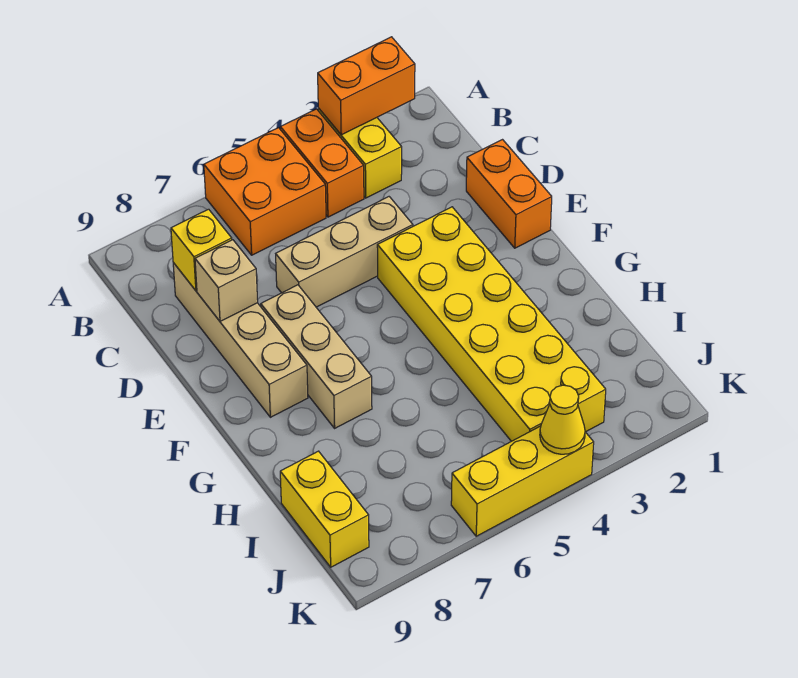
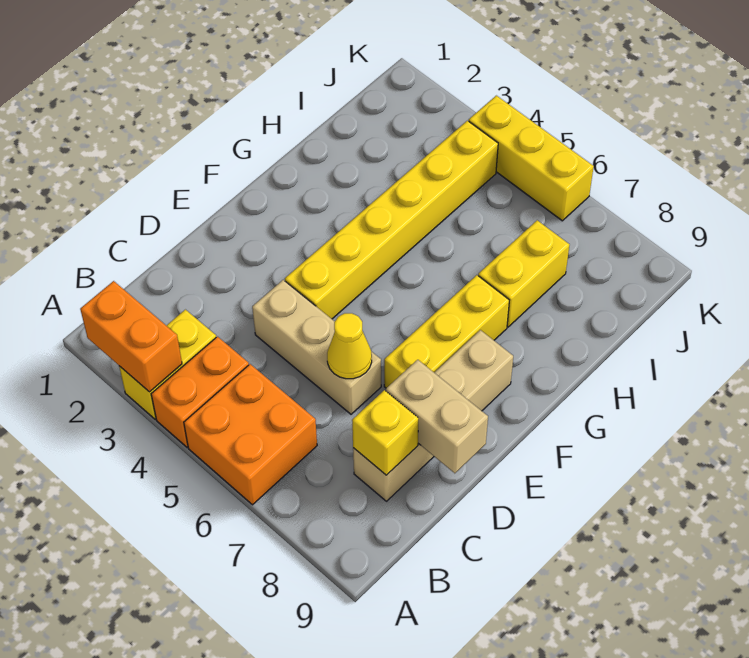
orange 1x2 brick [466,140,552,248] -> none
tan 1x1 brick [195,240,258,321] -> tan 1x2 brick [386,360,488,473]
yellow 2x6 brick [377,207,606,441] -> yellow 1x6 brick [285,121,498,319]
tan 1x3 brick [261,285,372,428] -> yellow 1x3 brick [384,275,509,388]
yellow 1x2 brick [280,451,369,567] -> yellow 1x2 brick moved to [478,220,569,327]
yellow 1x1 cone [540,385,585,454] -> yellow 1x1 cone moved to [327,313,372,379]

